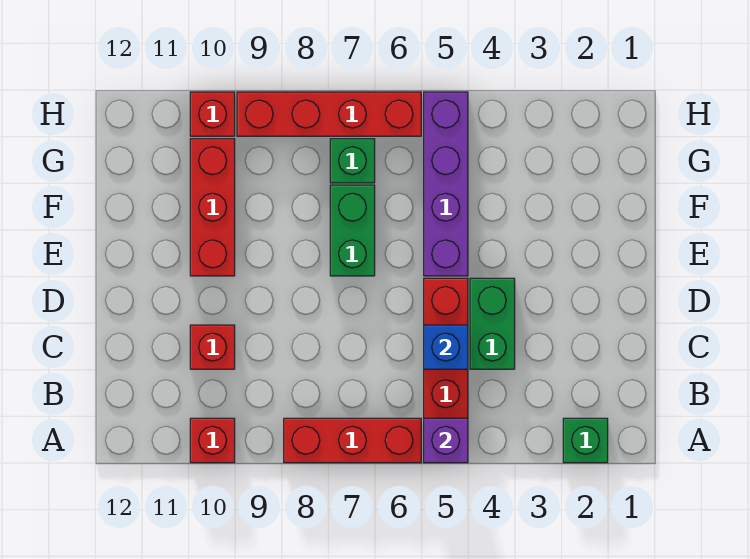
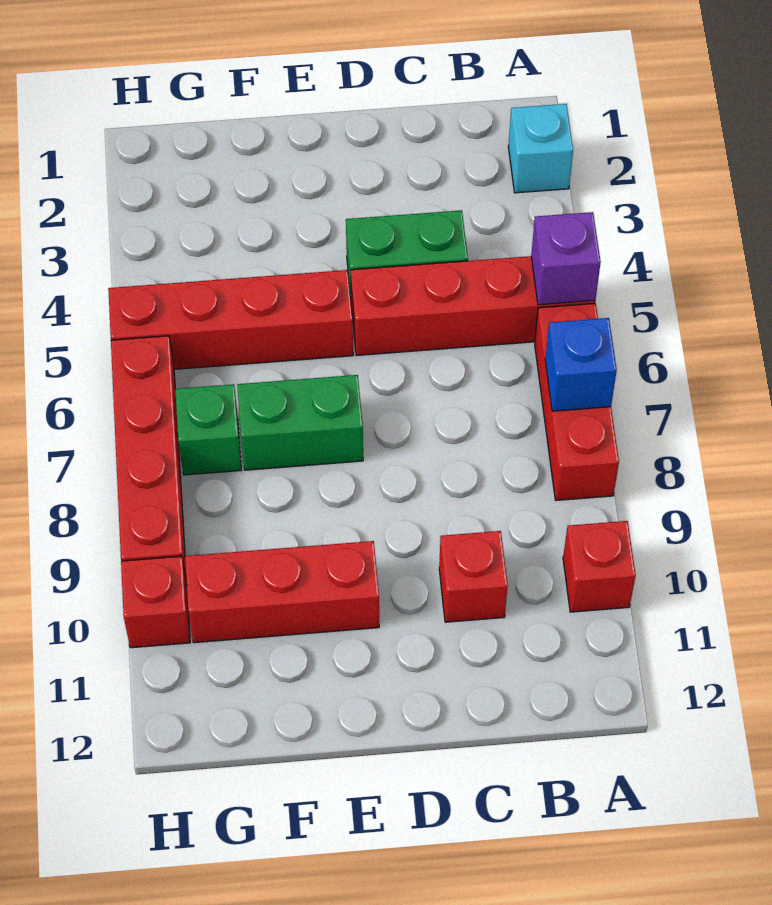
green 1x1 brick [563,418,608,463] -> cyan 1x1 brick [508,104,573,193]
blue 1x1 brick [424,325,468,369] -> blue 1x1 brick moved to [545,318,617,411]
purple 1x4 brick [424,92,468,276] -> red 1x4 brick [108,270,353,369]

